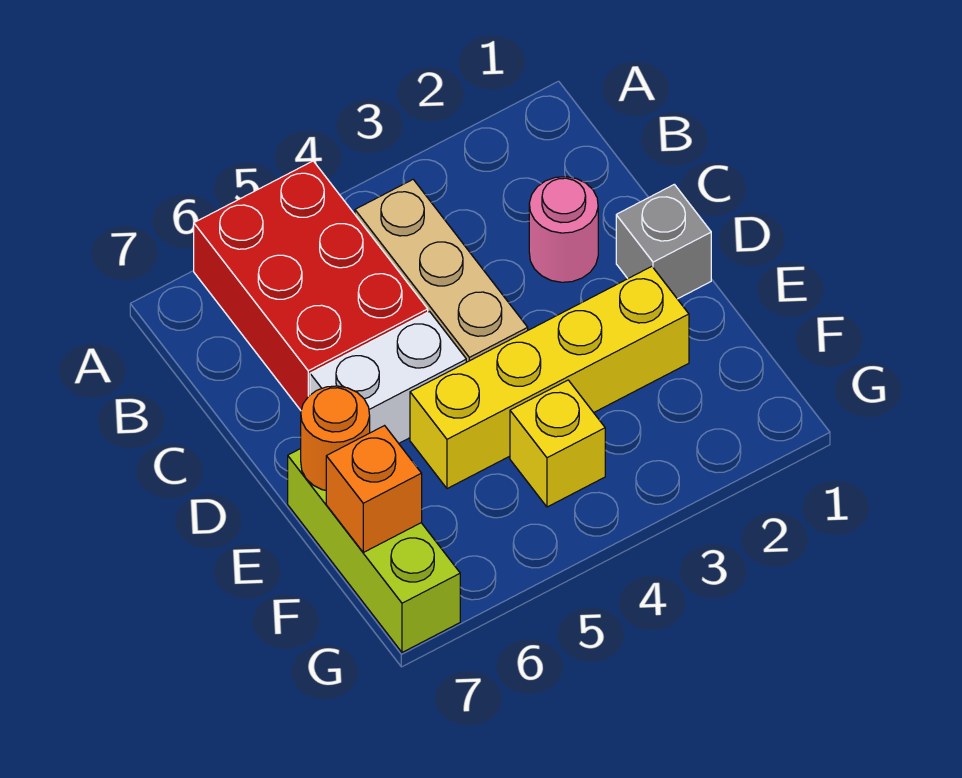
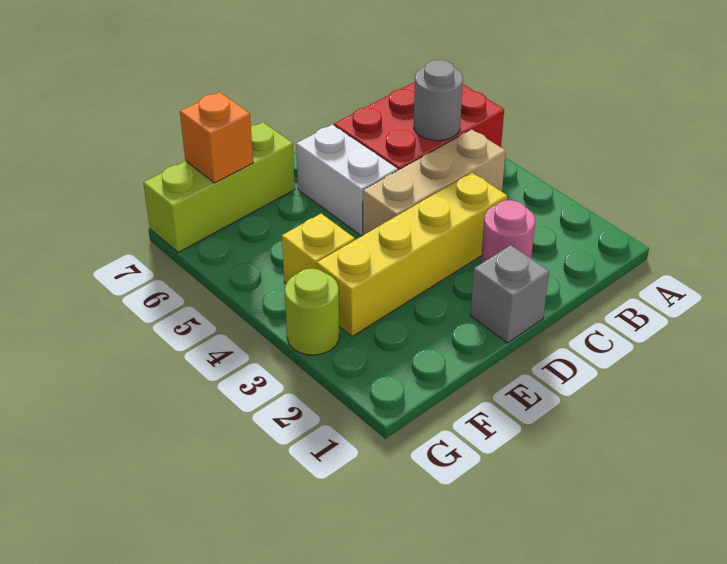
none -> grey 1x1 round brick [413,60,463,141]
yellow 1x4 brick [410,266,689,489] -> yellow 1x4 brick turned to [317,172,507,337]
orange 1x1 round brick [301,386,370,490] -> none
none -> lime 1x1 round brick [285,269,339,355]

